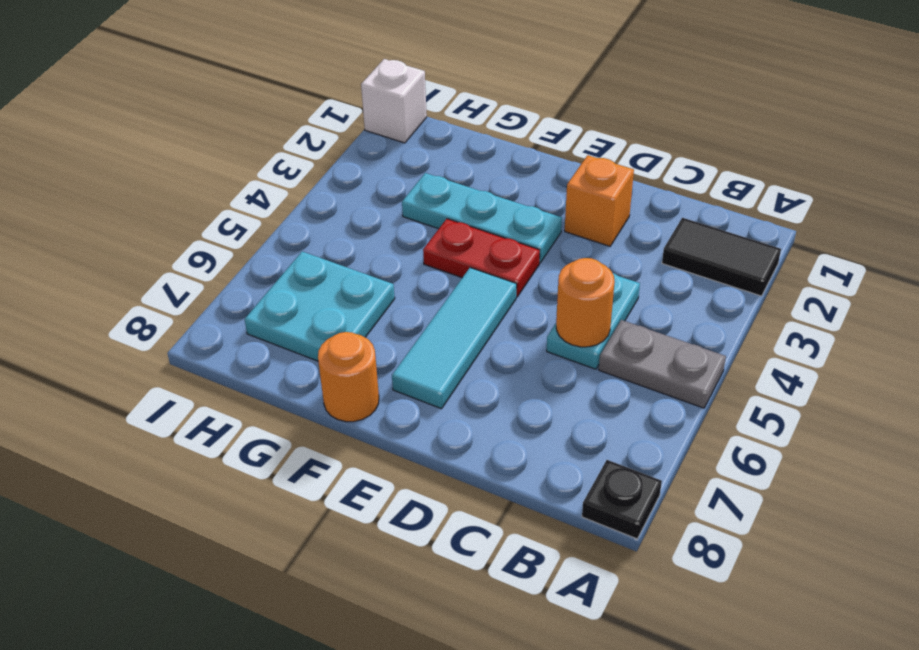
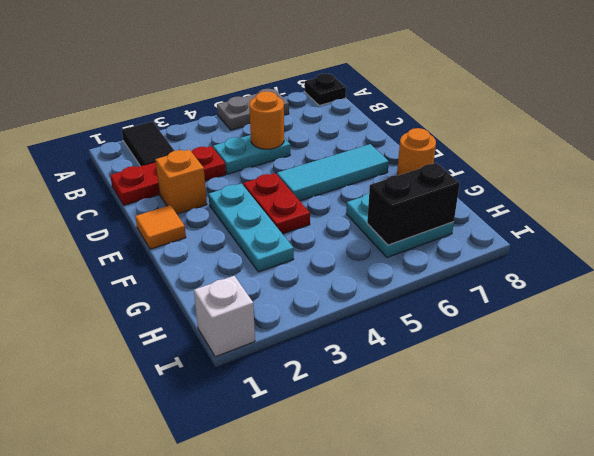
grey 1x2 plate [599,320,726,408] -> grey 1x2 plate turned to [217,89,289,130]
none -> red 1x3 plate [110,146,226,205]
none -> orange 1x1 tile [135,205,186,249]
none -> black 1x2 brick [367,163,460,245]

